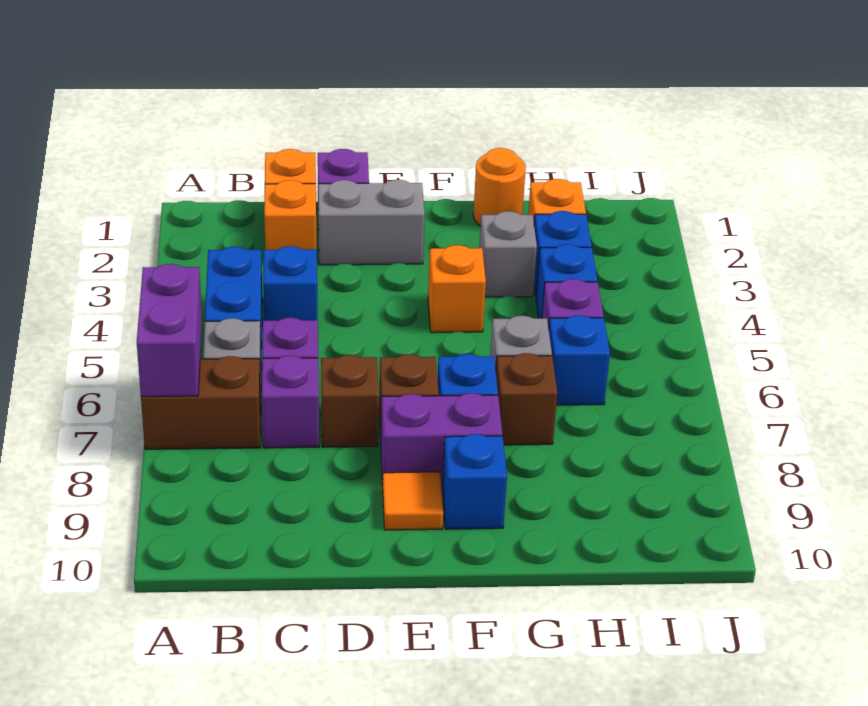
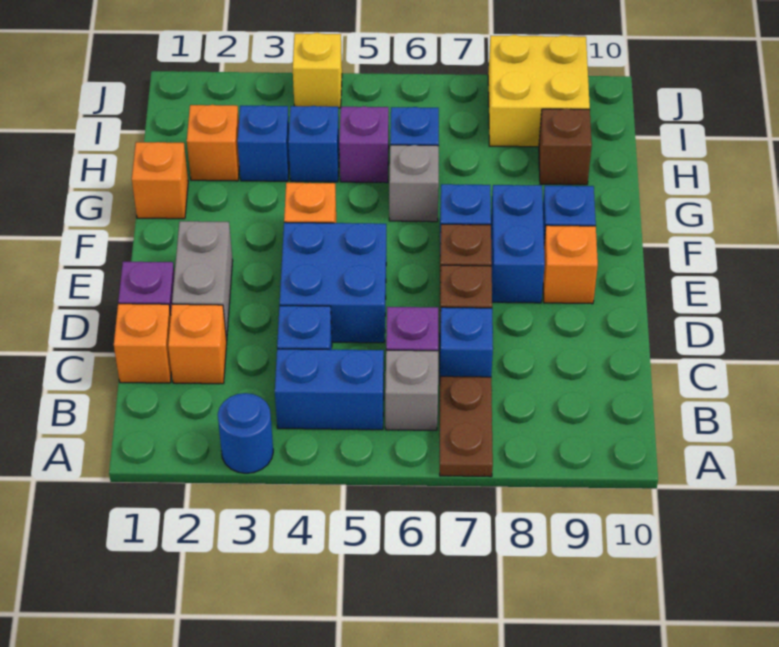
none -> blue 1x1 round brick [218,393,273,473]
purple 1x2 brick [137,264,202,397] -> none
brown 1x2 brick [141,356,261,449] -> brown 1x2 plate [440,376,493,477]
purple 1x1 brick [262,356,319,448] -> blue 1x1 brick [440,307,493,377]
none -> blue 2x2 brick [280,222,386,343]
purple 1x2 brick [381,393,502,487] -> blue 1x2 brick [491,185,545,303]
orange 1x1 tile [383,472,443,530] -> orange 1x1 brick [543,225,598,304]
orange 1x1 round brick [473,148,526,226] -> orange 1x1 brick [132,142,188,219]
grey 1x1 brick [479,211,537,297] -> none
brown 1x1 brick [496,353,557,445] -> brown 1x1 brick moved to [539,109,592,185]
none -> yellow 2x2 brick [488,35,590,147]
none -> yellow 1x1 brick [293,33,342,108]

